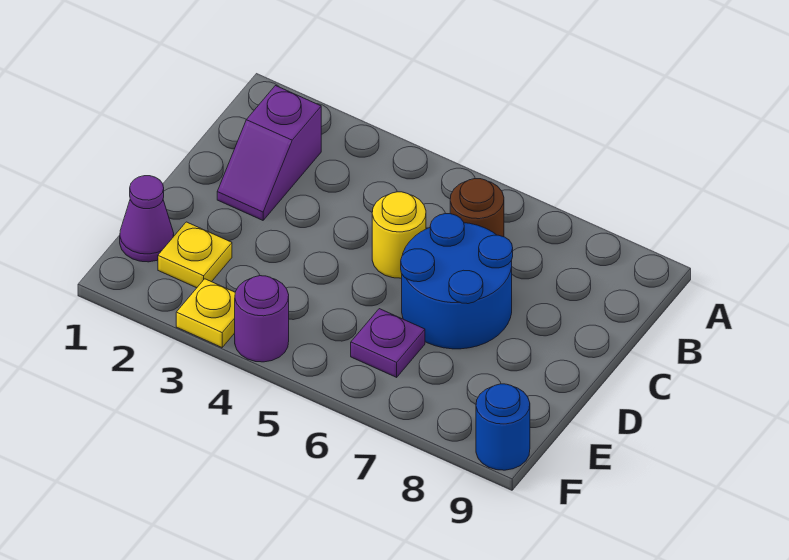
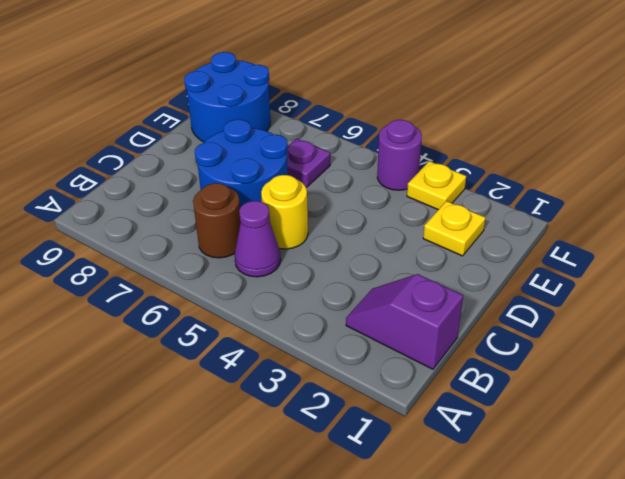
purple 1x2 slope [217,86,321,220] -> purple 1x2 slope turned to [346,274,463,369]
purple 1x1 cone [120,176,174,262] -> purple 1x1 cone moved to [235,201,281,277]
blue 1x1 round brick [476,384,530,470] -> blue 2x2 round brick [184,52,270,142]

